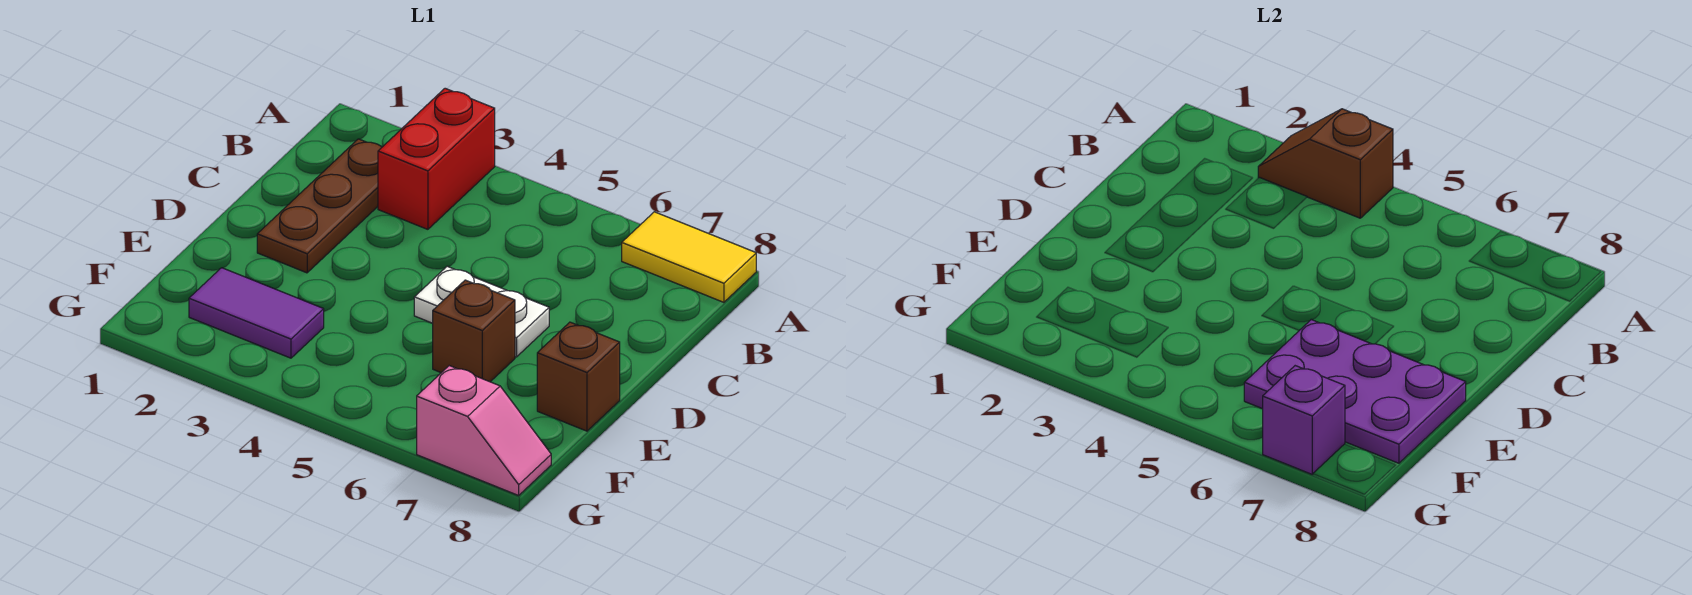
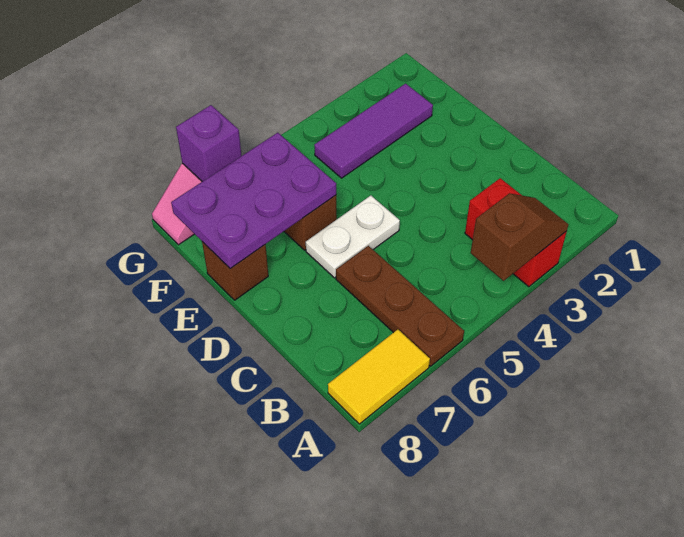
brown 1x3 plate [257,139,382,273] -> brown 1x3 plate moved to [336,246,464,366]
purple 1x2 tile [189,268,324,358] -> purple 1x3 tile [314,84,433,178]

